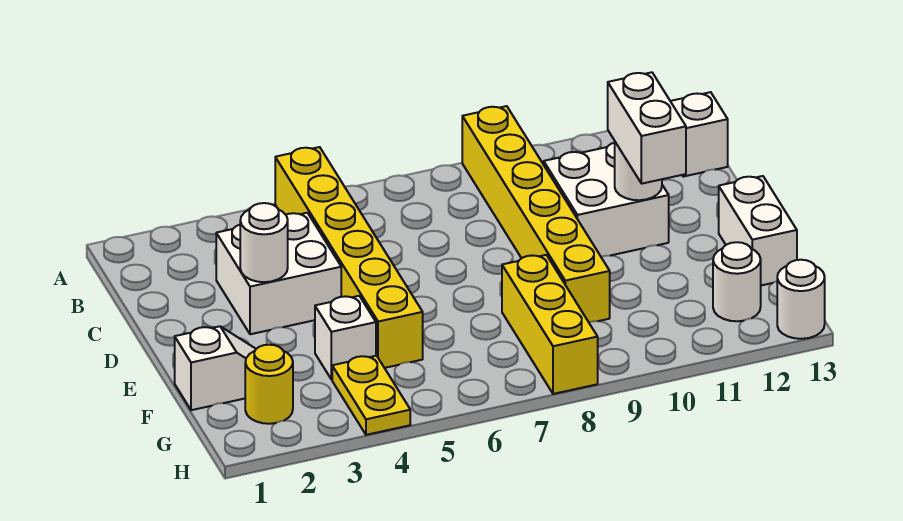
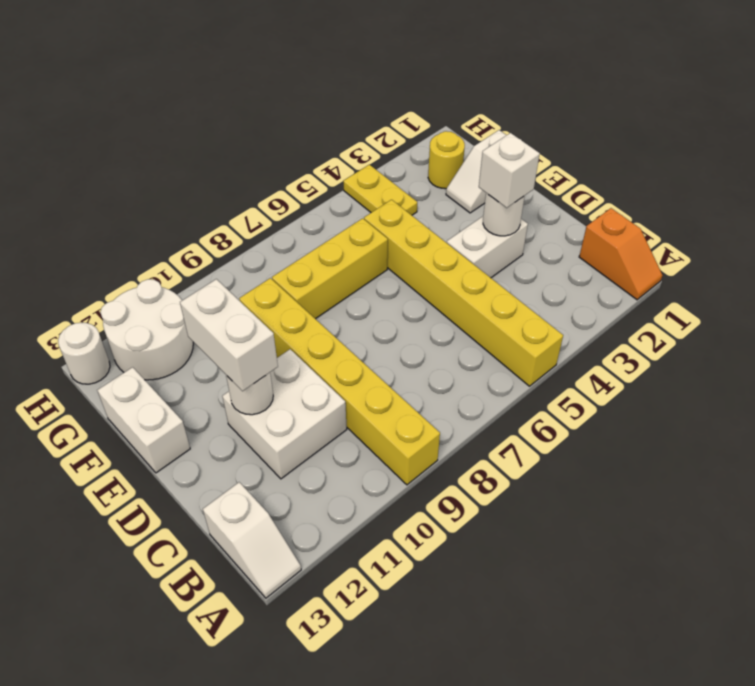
none -> orange 1x2 slope [579,208,662,300]
white 2x2 brick [216,213,341,334] -> white 1x2 brick [447,216,528,278]
white 1x1 brick [315,296,376,379] -> white 1x1 brick moved to [479,133,540,208]
yellow 1x3 brick [502,255,598,394] -> yellow 1x3 brick turned to [272,218,388,319]
white 1x1 round brick [713,242,761,321] -> white 2x2 round brick [100,279,193,380]

